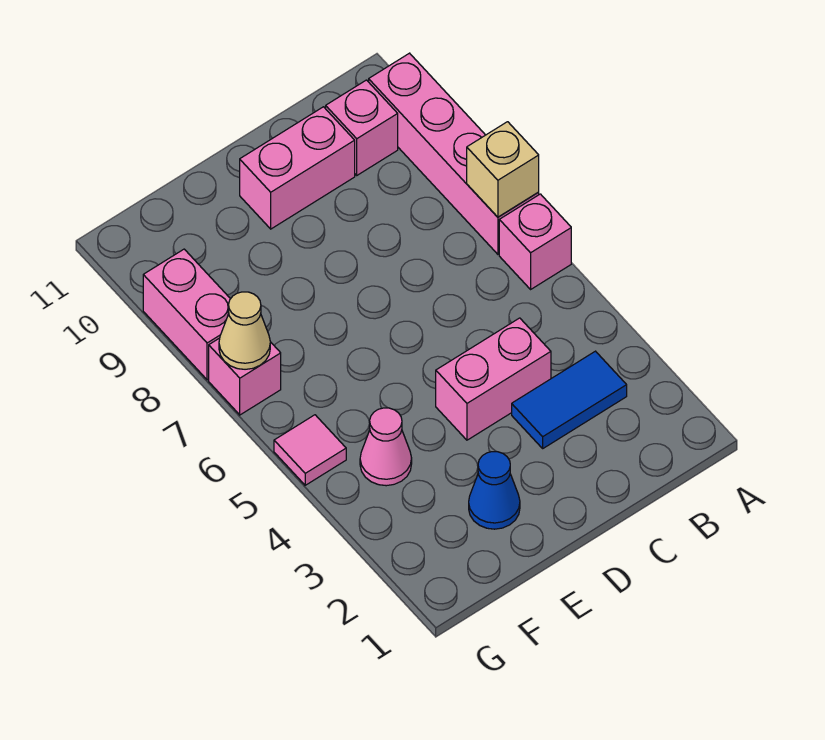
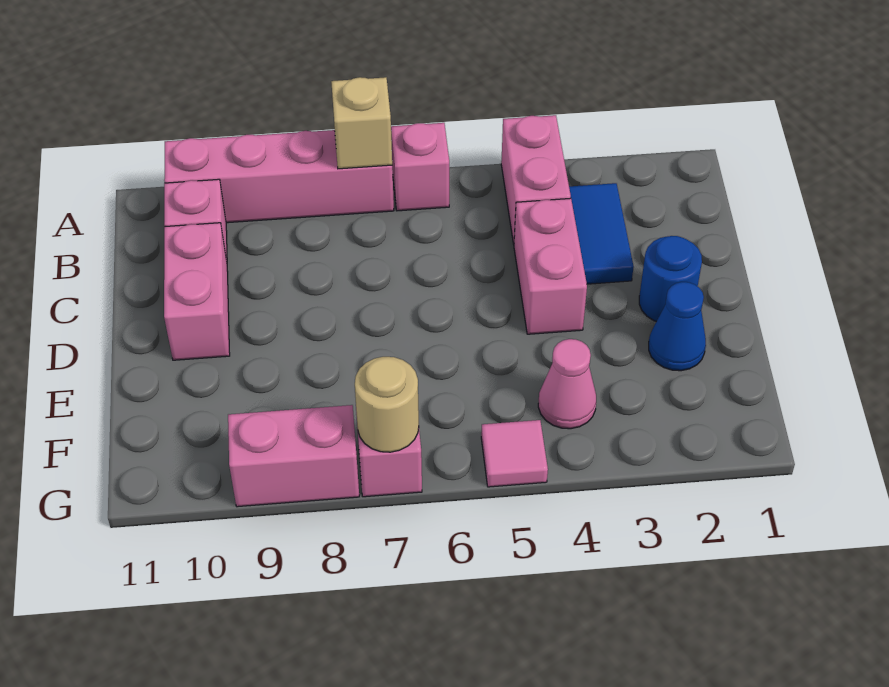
none -> pink 1x2 brick [501,115,571,244]
none -> blue 1x1 round brick [639,236,702,321]
tan 1x1 cone [219,292,270,369] -> tan 1x1 round brick [355,357,419,452]

